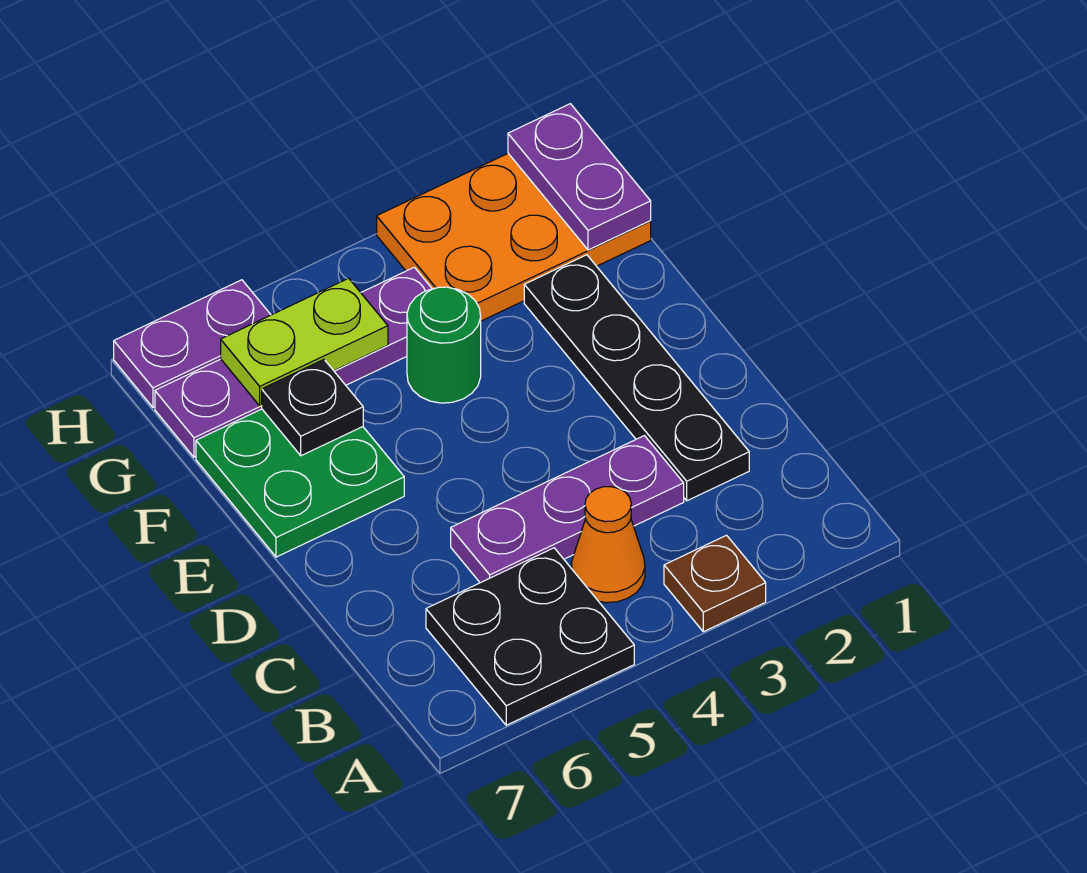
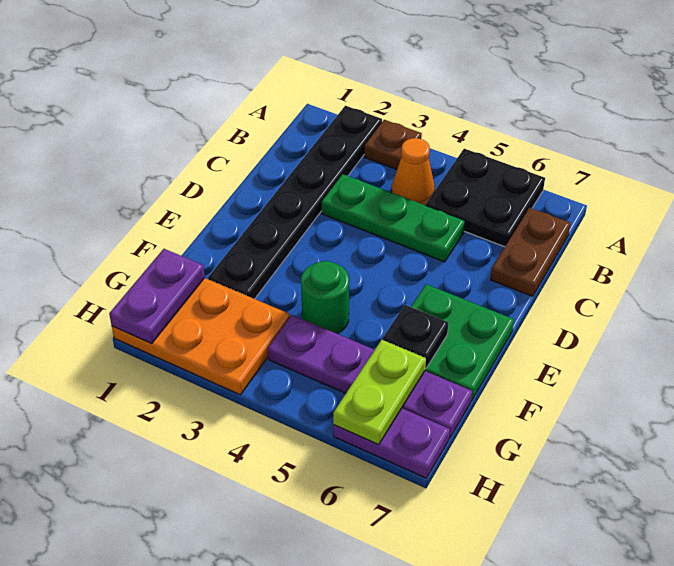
none -> brown 1x2 plate [490,208,571,296]
black 1x4 plate [524,255,749,501] -> black 1x6 plate [208,106,382,299]
purple 1x3 plate [451,436,684,583] -> green 1x3 plate [322,174,465,262]
lime 1x2 plate [221,278,388,406] -> lime 1x2 plate turned to [333,340,426,444]

